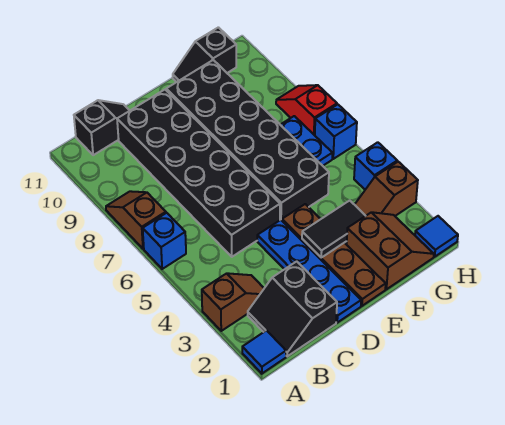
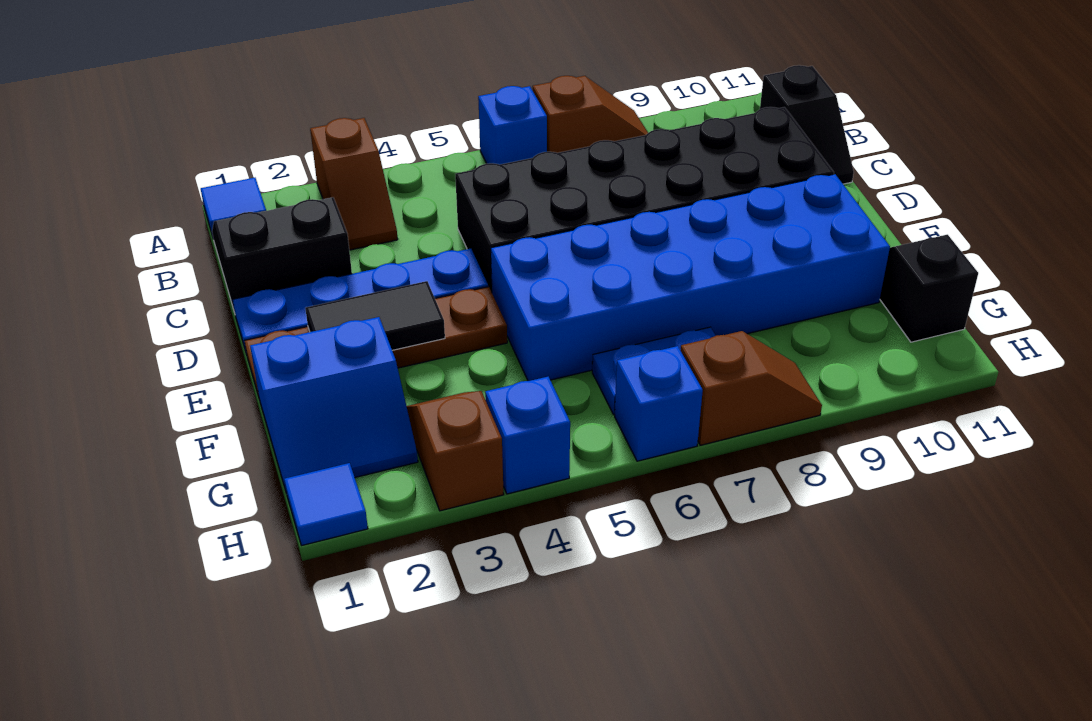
black 1x2 tile [302,201,365,257] -> black 1x2 tile turned to [305,281,445,350]
black 2x6 brick [166,60,329,220] -> blue 2x6 brick [491,174,890,381]
brown 2x2 slope [347,212,434,289] -> blue 2x2 slope [250,317,418,493]
red 1x2 slope [276,85,337,135] -> brown 1x2 slope [680,331,822,445]

